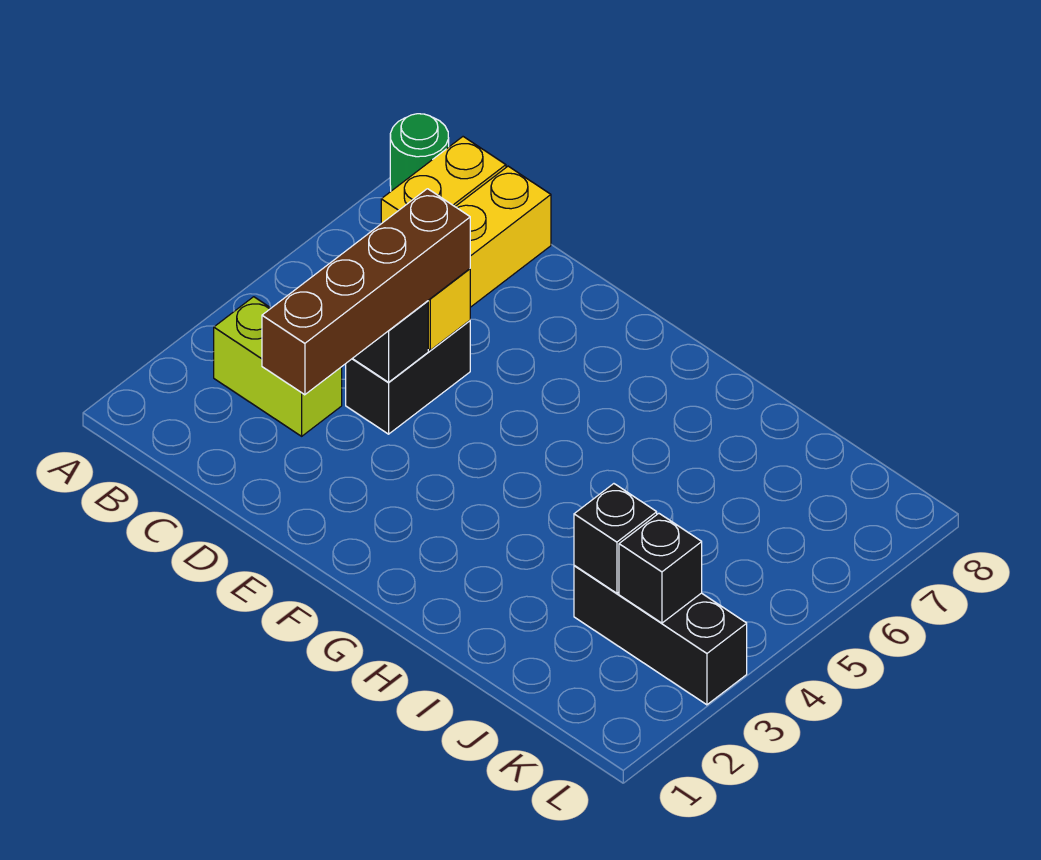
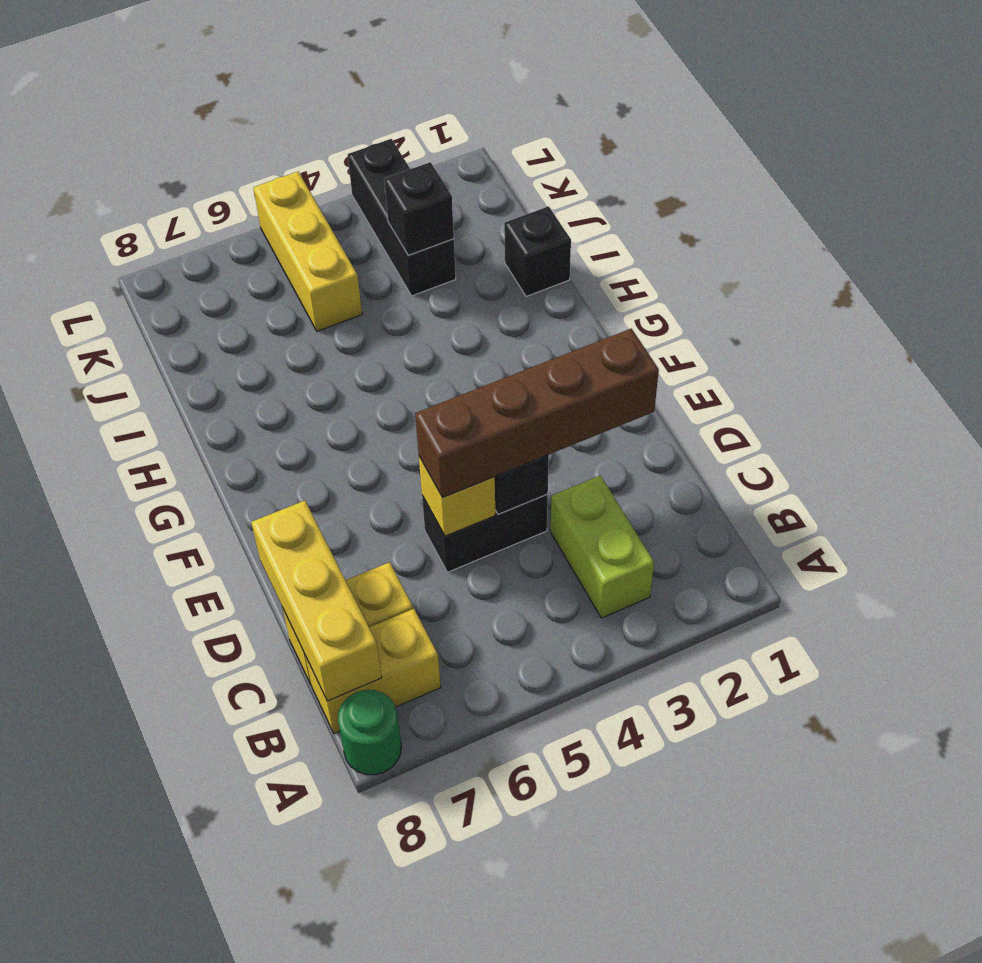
none -> yellow 1x3 brick [251,501,382,701]
none -> yellow 1x3 brick [253,172,362,331]
black 1x1 brick [619,513,702,623] -> black 1x1 brick moved to [504,206,571,297]

